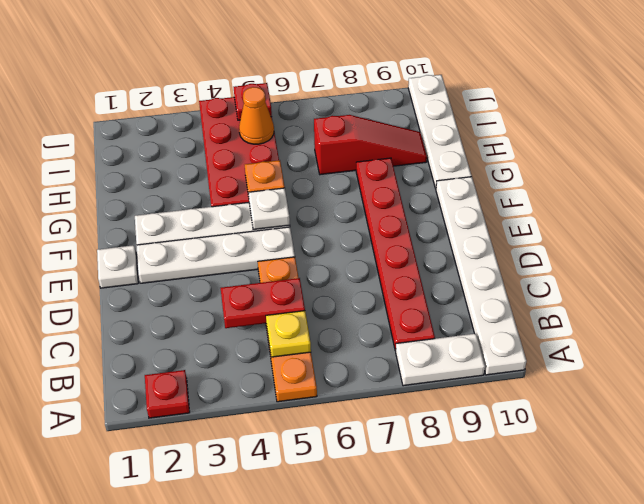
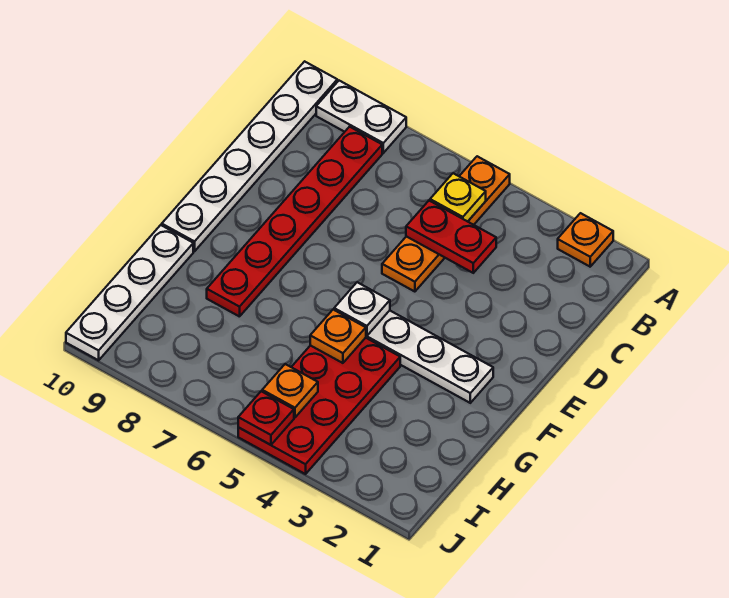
red 1x1 plate [145,370,190,418] -> orange 1x1 plate [558,213,613,267]
white 1x1 plate [97,245,138,288] -> none
white 1x4 plate [136,227,295,283] -> none
red 1x3 slope [314,115,427,175] -> none
orange 1x1 cone [239,87,274,144] -> orange 1x1 plate [262,364,318,418]

